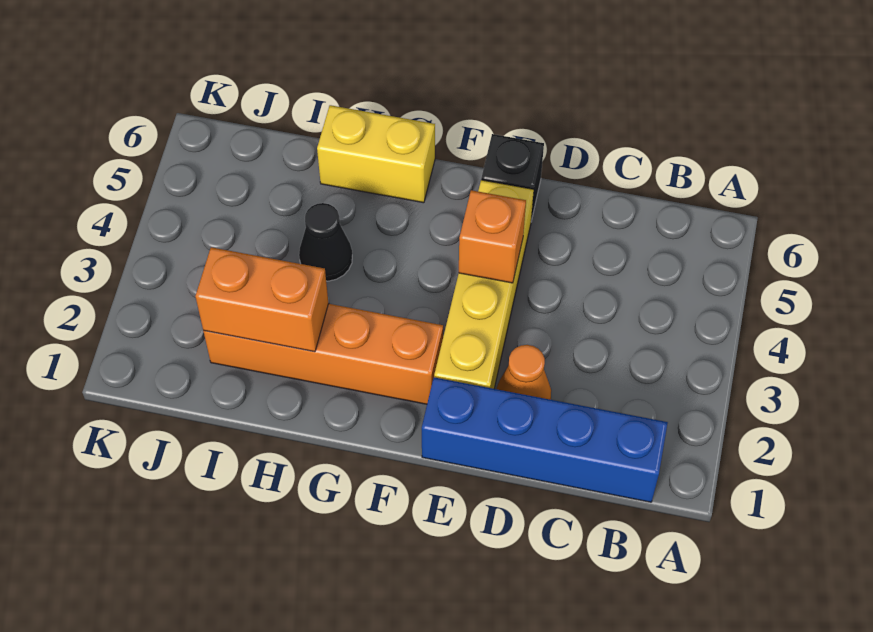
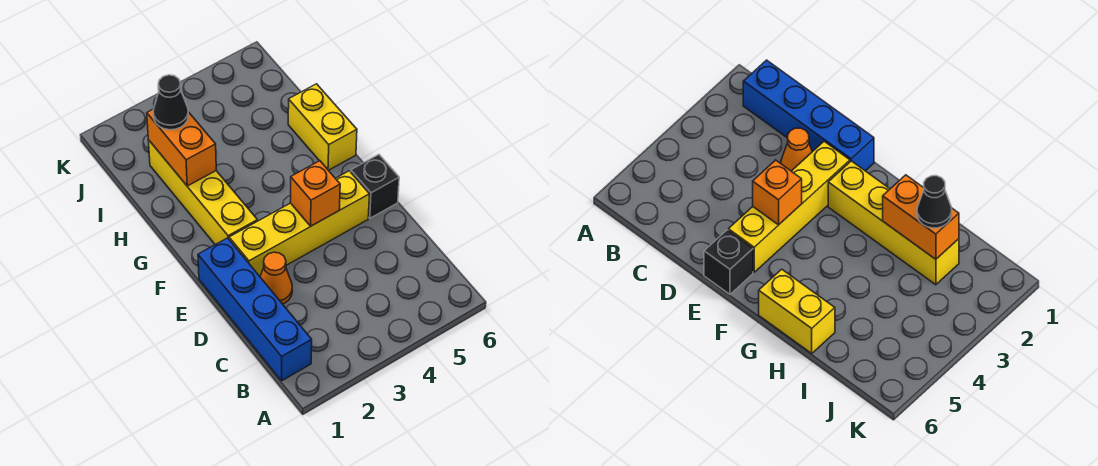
orange 1x4 brick [203,304,443,404] -> yellow 1x4 brick [148,140,257,245]
black 1x1 cone [299,203,352,281] -> black 1x1 cone moved to [153,75,188,130]

